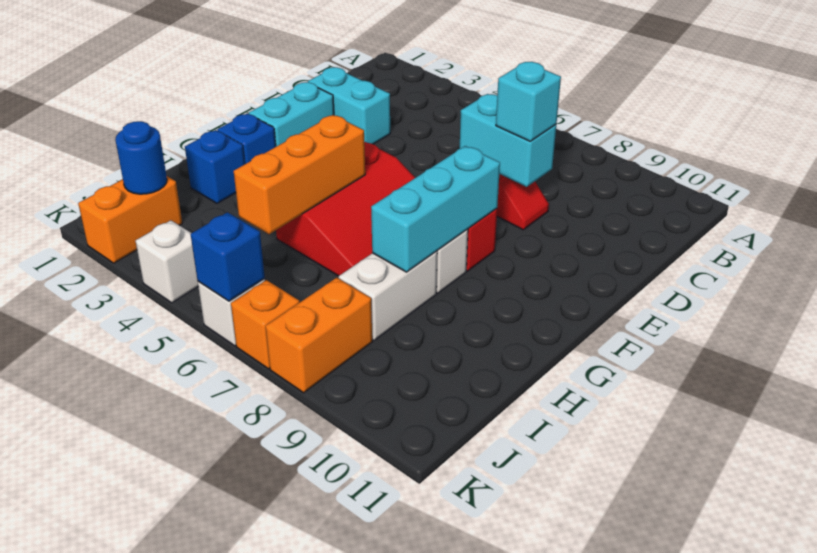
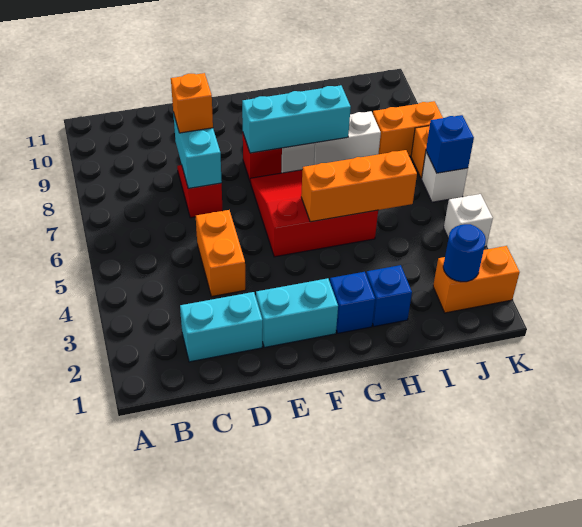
cyan 1x2 brick [308,67,390,144] -> cyan 1x2 brick turned to [180,292,263,362]
none -> orange 1x2 brick [196,210,246,296]
cyan 1x1 brick [496,62,561,141] -> orange 1x1 brick [171,73,213,133]

